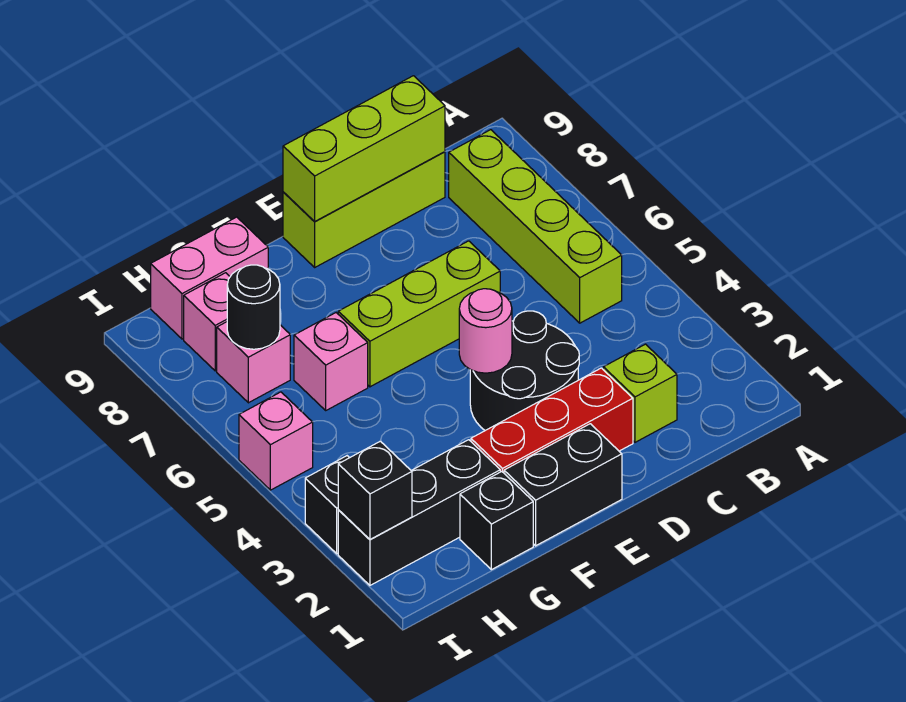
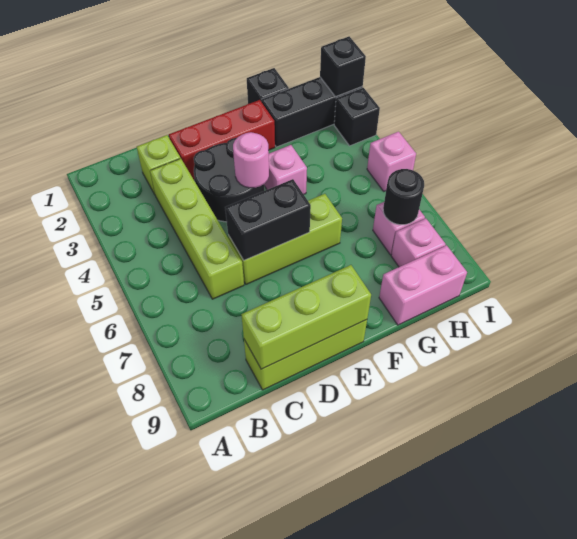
lime 1x4 brick [449,130,622,323] -> lime 1x4 brick moved to [150,158,244,299]
black 1x2 brick [504,424,622,546] -> black 1x2 brick moved to [225,179,311,260]
pink 1x1 brick [294,313,368,410] -> pink 1x1 brick moved to [264,145,307,194]

